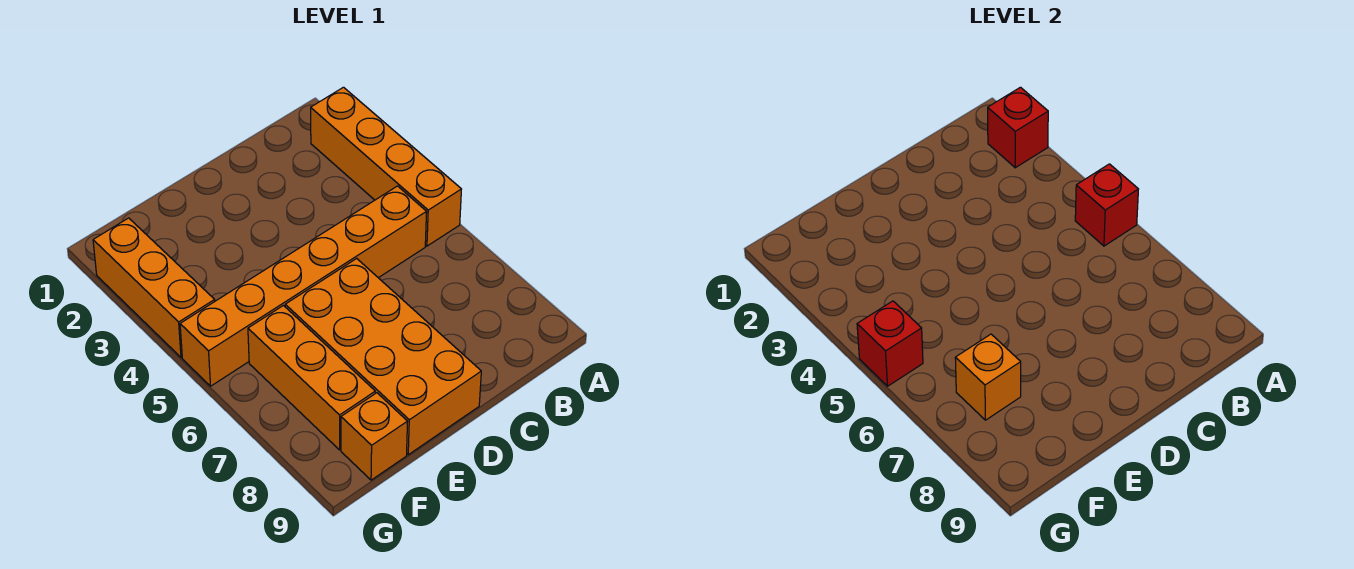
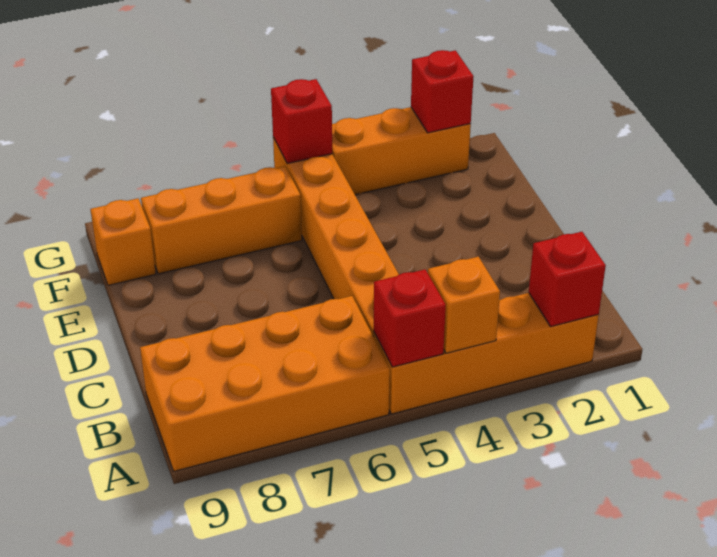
orange 2x4 brick [285,258,481,455] -> orange 2x4 brick moved to [140,296,390,471]
orange 1x1 brick [955,334,1021,420] -> orange 1x1 brick moved to [428,257,500,353]
none -> red 1x1 brick [411,50,474,133]

